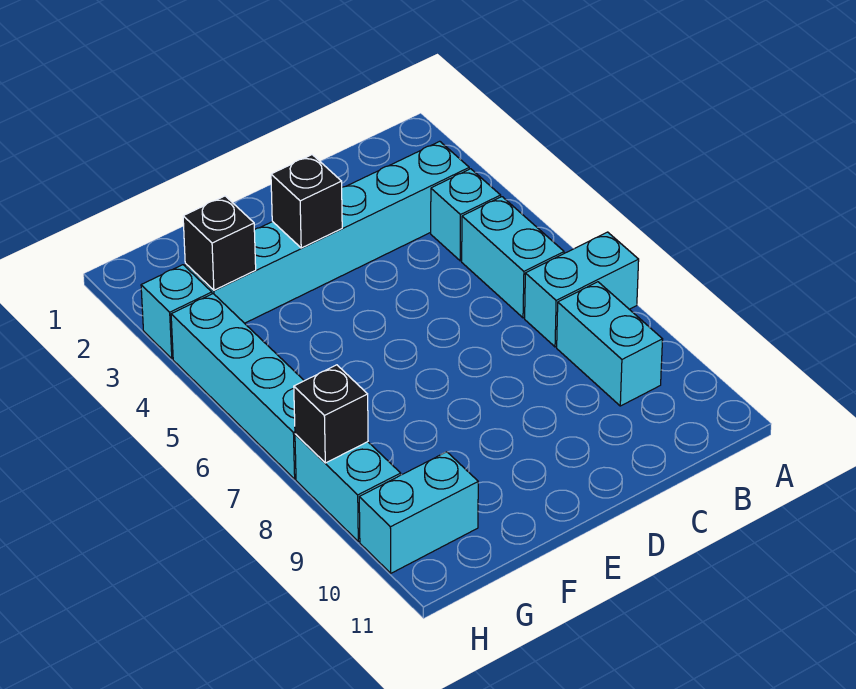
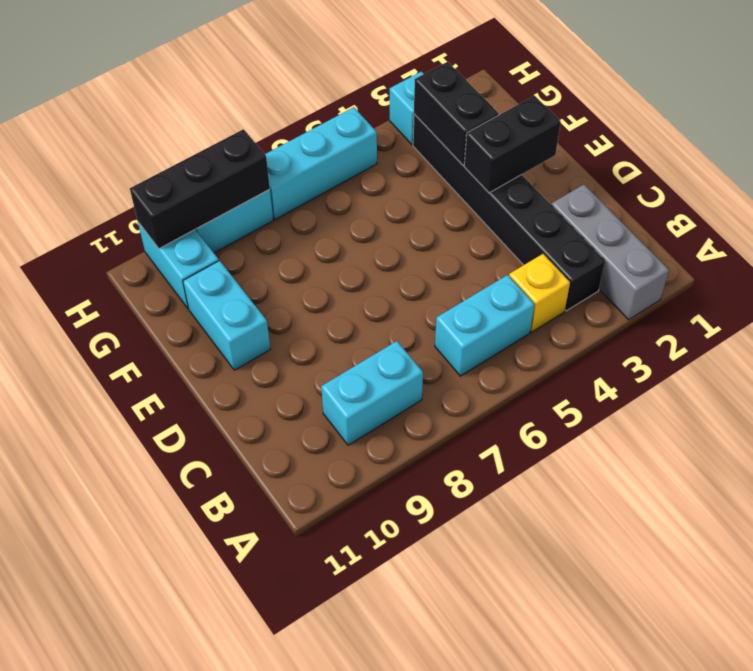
none -> grey 1x3 brick [552,185,669,320]
cyan 1x2 brick [525,232,639,347] -> cyan 1x2 brick moved to [183,261,271,370]
cyan 1x6 brick [185,141,469,323] -> black 1x6 brick [413,114,605,311]
cyan 1x1 brick [431,169,501,261] -> yellow 1x1 brick [509,254,570,332]
black 1x1 brick [271,155,342,248] -> black 1x2 brick [464,96,561,193]
black 1x1 brick [183,196,256,290] -> black 1x2 brick [414,62,499,165]
cyan 1x4 brick [171,294,304,479] -> cyan 1x3 brick [265,107,377,220]
black 1x1 brick [294,365,368,463] -> black 1x3 brick [130,129,270,249]

